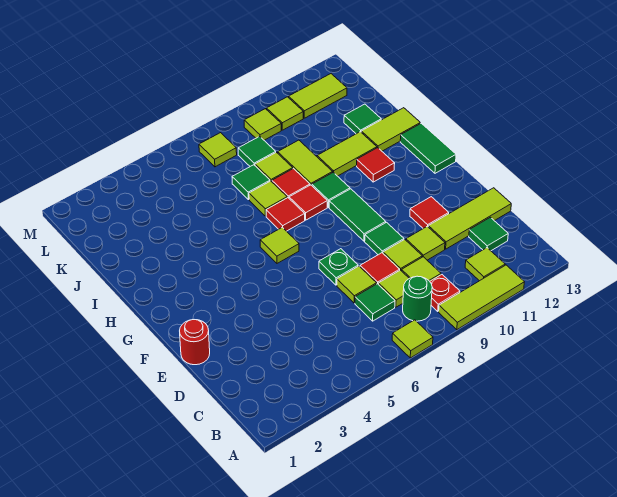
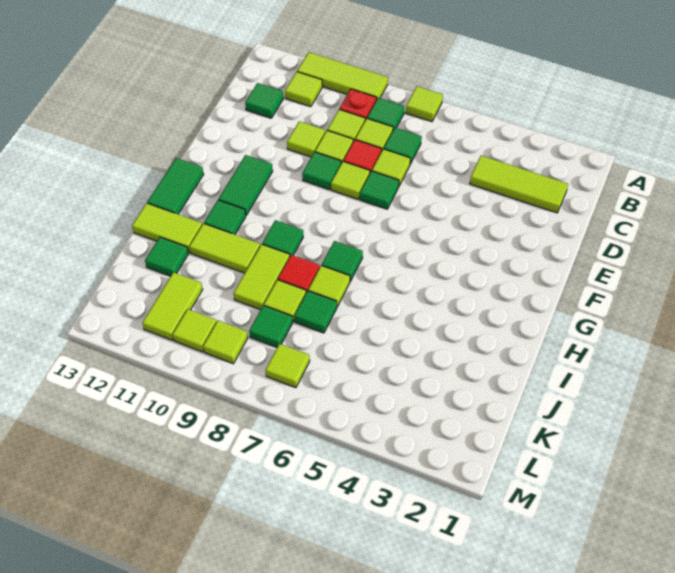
green 1x1 round brick [403,276,432,321] -> green 1x1 tile [367,98,404,130]
lime 1x3 tile [428,188,511,249] -> lime 1x3 tile moved to [470,156,568,213]
red 1x1 round brick [180,319,210,365] -> none
green 1x1 plate [319,249,358,285] -> green 1x1 tile [360,171,399,209]
red 1x1 tile [410,197,449,228] -> none
green 1x2 tile [329,189,386,241] -> green 1x2 tile moved to [219,155,273,215]
lime 1x1 tile [260,227,299,263] -> lime 1x1 tile moved to [331,162,370,199]
red 1x1 tile [266,198,305,231] -> green 1x1 tile [322,241,363,281]
red 1x1 tile [289,185,327,220] -> none
red 1x1 tile [357,148,395,182] -> green 1x1 tile [204,200,246,234]
lime 1x2 tile [289,74,347,118] -> lime 1x2 tile turned to [142,272,203,340]

